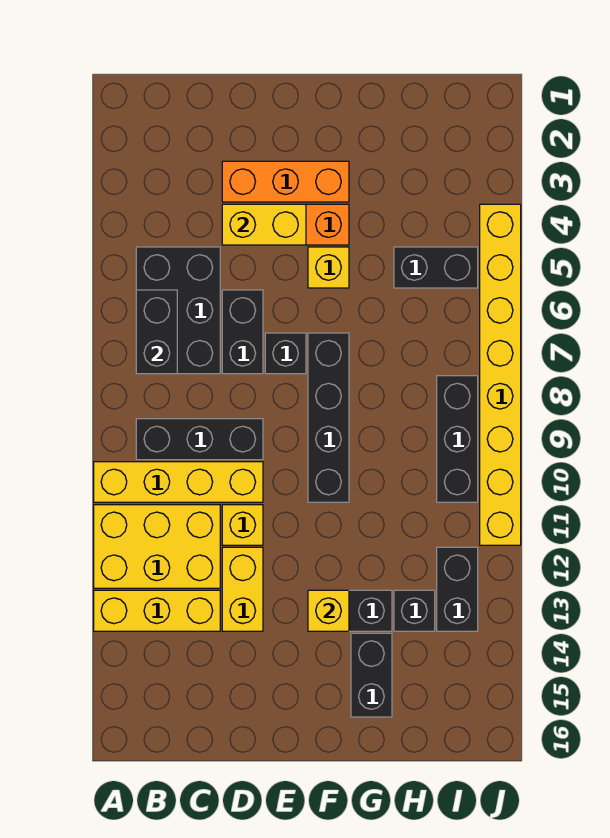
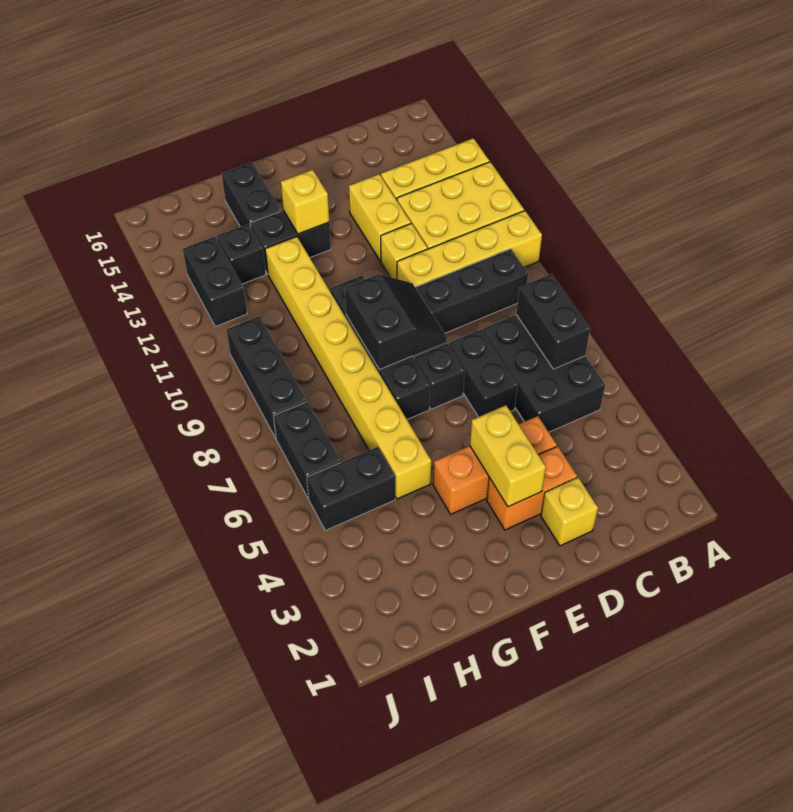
orange 1x3 brick [222,161,349,202] -> orange 1x2 brick [487,446,577,530]
yellow 1x2 brick [222,204,306,245] -> yellow 1x2 brick turned to [470,405,546,507]
none -> black 2x2 slope [345,274,447,370]
yellow 1x1 brick [308,247,349,288] -> yellow 1x1 brick moved to [541,478,598,546]
none -> black 1x2 brick [274,402,341,499]
yellow 1x8 brick [480,204,521,545] -> yellow 1x8 brick moved to [265,236,431,499]

